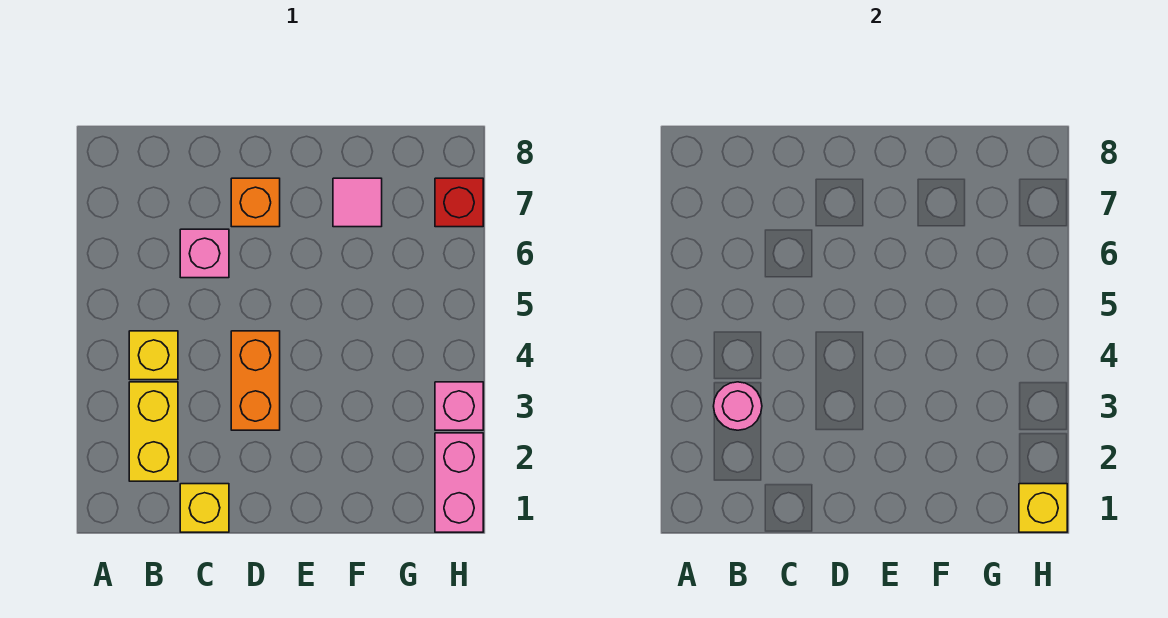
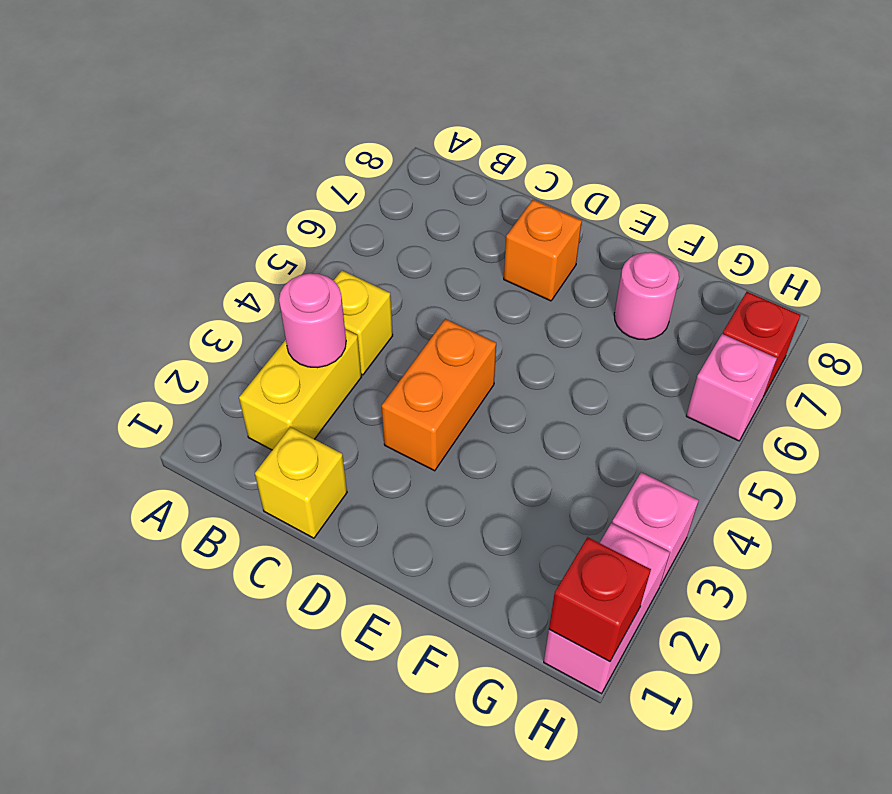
pink 1x1 brick [180,229,229,278] -> pink 1x1 brick moved to [686,334,777,441]
pink 1x1 tile [333,178,382,227] -> pink 1x1 round brick [614,252,679,340]
yellow 1x1 brick [1019,484,1067,532] -> red 1x1 brick [549,537,651,662]

